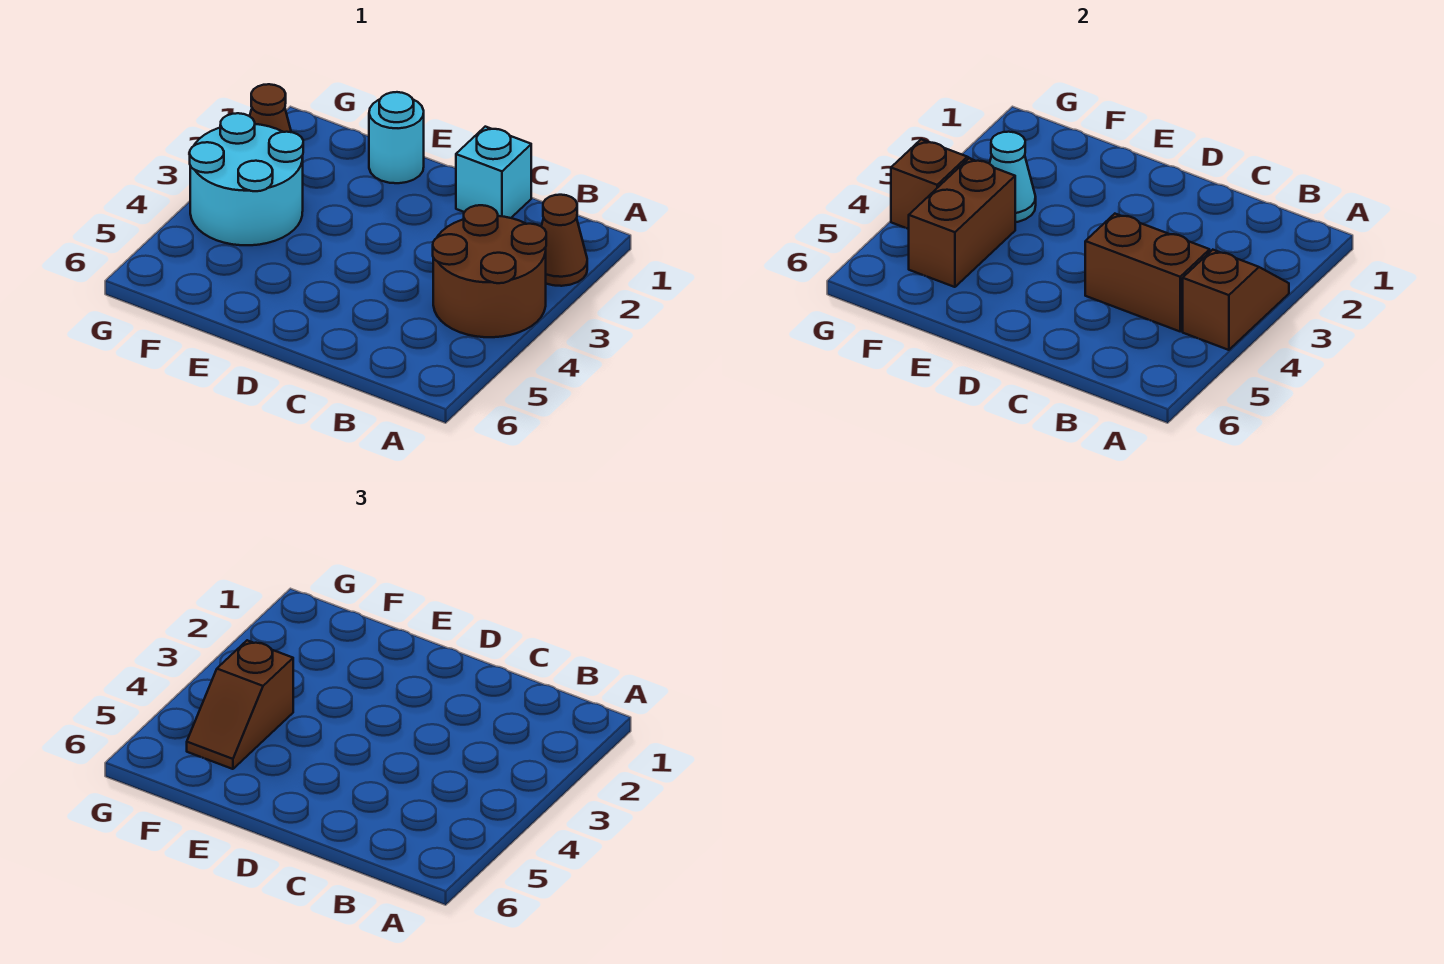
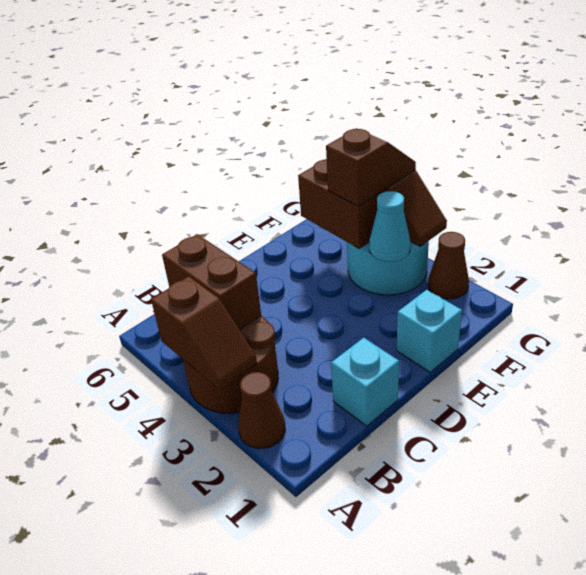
brown 1x2 brick [1085,214,1210,331] -> brown 1x2 brick turned to [162,234,261,330]
cyan 1x1 round brick [369,92,424,183] -> cyan 1x1 brick [397,290,462,372]
brown 1x2 slope [187,640,293,769] -> brown 1x2 slope turned to [326,128,416,207]

